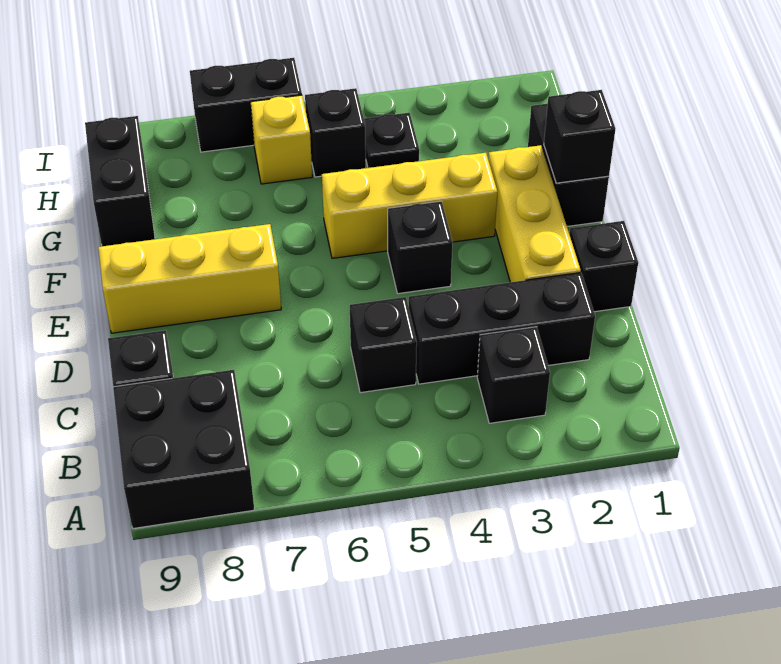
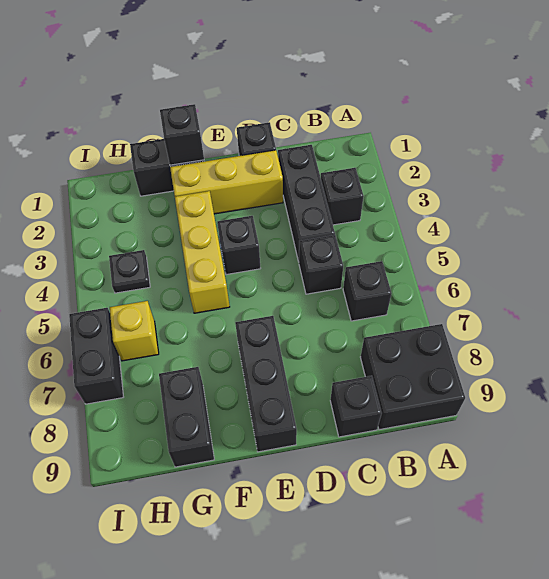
yellow 1x3 brick [98,224,281,333] -> black 1x3 brick [235,316,297,452]
black 1x2 brick [85,116,155,246] -> black 1x2 brick turned to [159,367,214,467]
black 1x1 brick [305,88,366,177] -> black 1x1 brick moved to [343,261,392,321]

